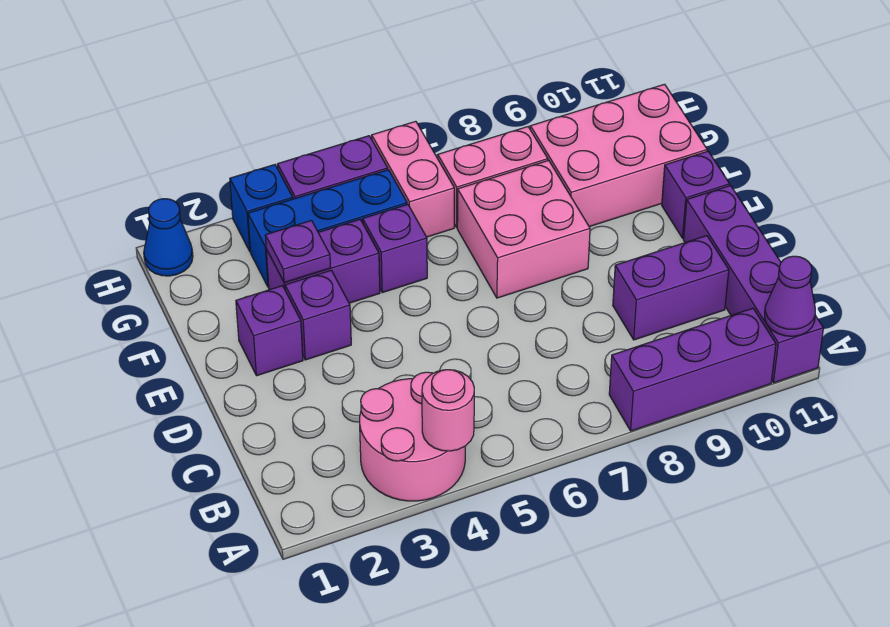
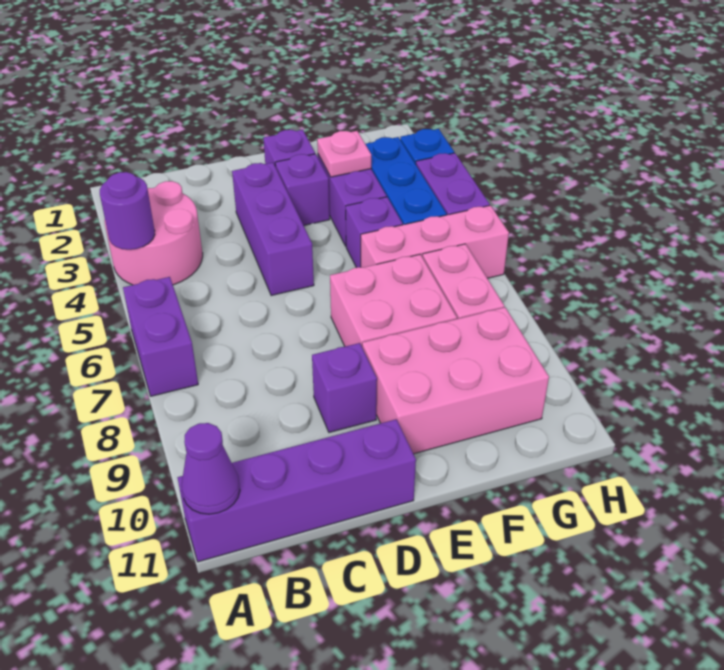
pink 1x1 round brick [422,370,474,451] -> purple 1x1 round brick [100,172,155,250]
purple 1x3 brick [609,308,776,431] -> purple 1x3 brick moved to [232,163,314,296]
purple 1x2 brick [613,236,729,340] -> purple 1x2 brick moved to [123,277,198,396]
purple 1x1 brick [662,151,730,238] -> purple 1x1 brick moved to [312,343,377,432]
purple 1x1 plate [265,221,331,283] -> pink 1x1 plate [317,131,371,177]
pink 2x3 brick [530,84,707,227] -> pink 2x3 brick turned to [362,307,549,454]
pink 1x2 brick [372,121,454,237] -> pink 1x3 brick [361,205,509,278]
blue 1x1 cone [144,199,193,276] -> none

